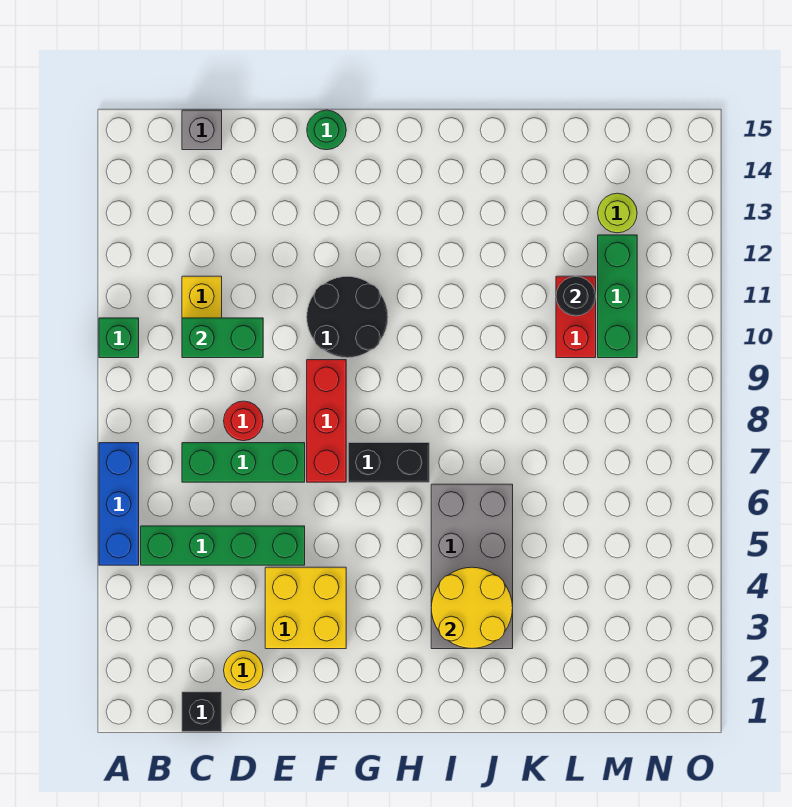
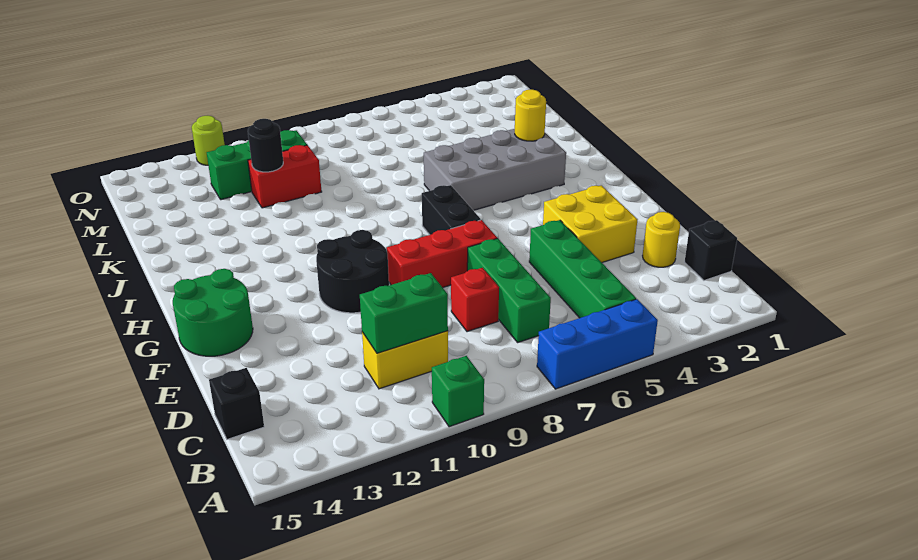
green 1x2 brick [182,318,263,358] -> green 1x2 brick turned to [360,273,448,353]
grey 1x1 brick [182,110,222,150] -> black 1x1 brick [209,368,264,439]
red 1x1 round brick [224,401,263,441] -> red 1x1 brick [451,268,499,332]
green 1x1 round brick [307,110,346,150] -> green 2x2 round brick [173,269,253,356]
yellow 2x2 round brick [431,567,513,649] -> yellow 1x1 round brick [515,90,546,141]
lime 1x1 round brick [598,193,637,233] -> lime 1x1 round brick moved to [192,116,225,165]

